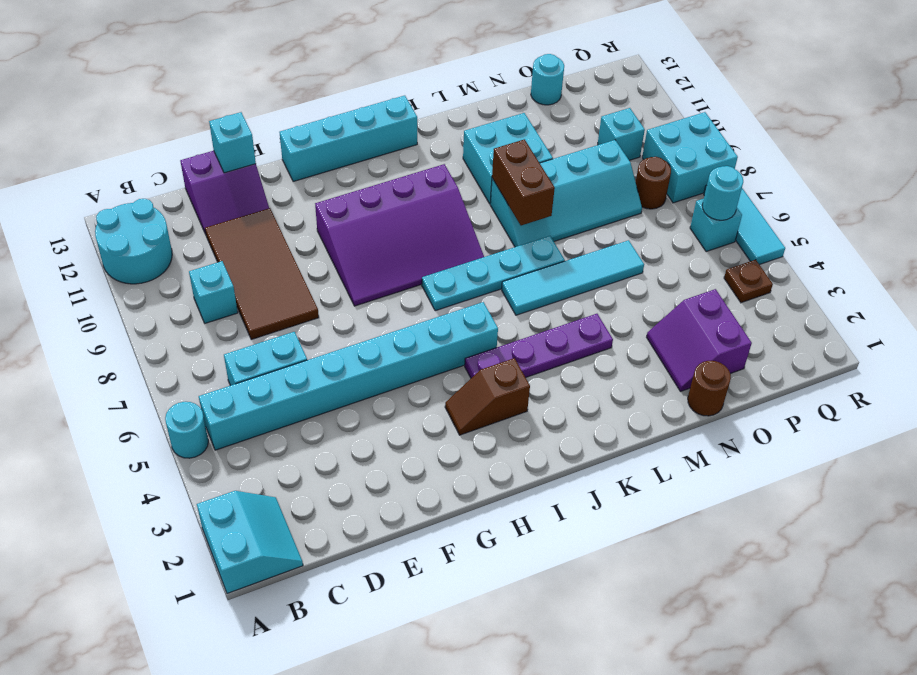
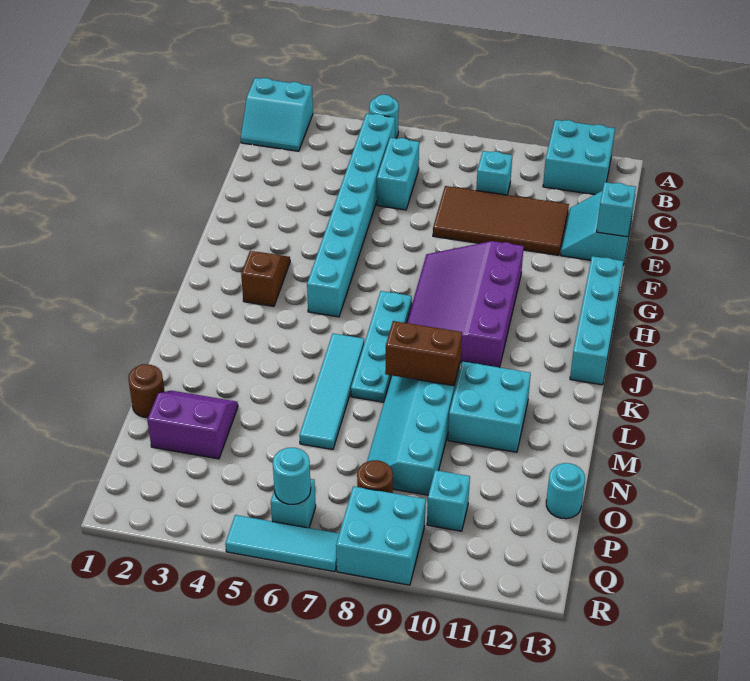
cyan 2x2 round brick [95,199,172,284] -> cyan 2x2 brick [543,120,615,194]
purple 2x2 slope [180,151,269,234] -> cyan 2x2 slope [561,191,635,265]
purple 1x4 plate [465,314,613,378] -> none
brown 1x1 plate [724,260,773,303] -> none

